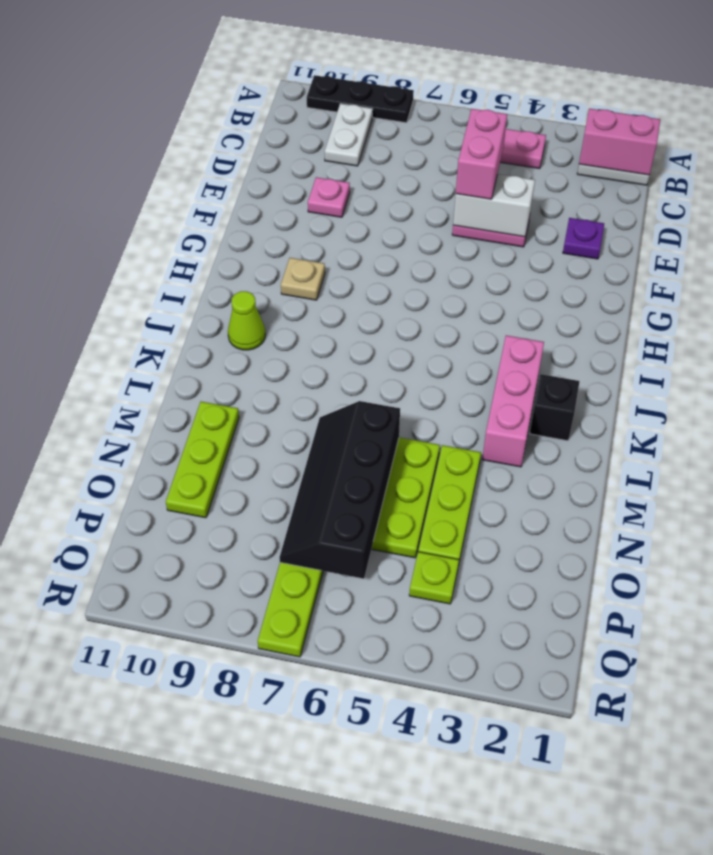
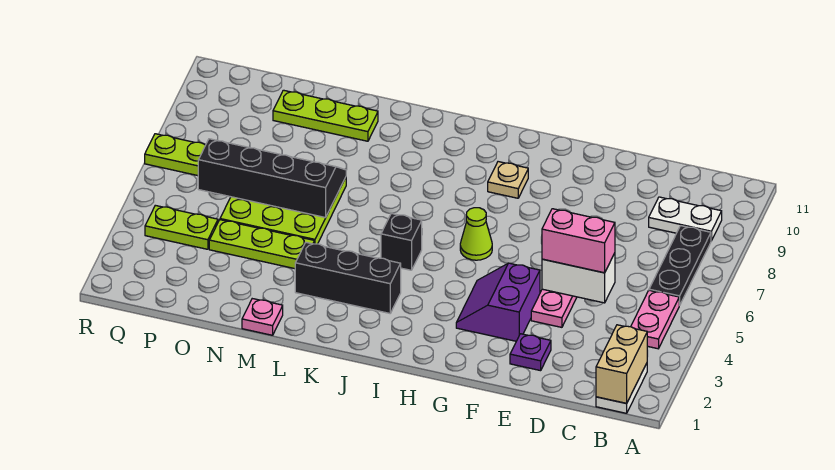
black 1x3 plate [307,75,414,123] -> black 1x3 plate moved to [649,226,711,305]
pink 1x2 brick [579,109,660,175] -> tan 1x2 brick [596,325,647,403]
white 1x2 brick [453,174,535,237] -> white 1x2 brick turned to [542,253,615,303]
pink 1x1 plate [308,177,350,217] -> pink 1x1 plate moved to [242,299,283,335]
none -> purple 2x2 slope [456,263,540,341]
pink 1x3 brick [482,335,544,467] -> black 1x3 brick [295,242,401,313]
lime 1x1 cone [228,291,265,350] -> lime 1x1 cone moved to [460,208,492,260]
black 1x1 brick [530,374,580,441] -> black 1x1 brick moved to [381,213,422,270]
lime 1x1 plate [409,552,459,604] -> lime 1x2 plate [145,205,218,249]

